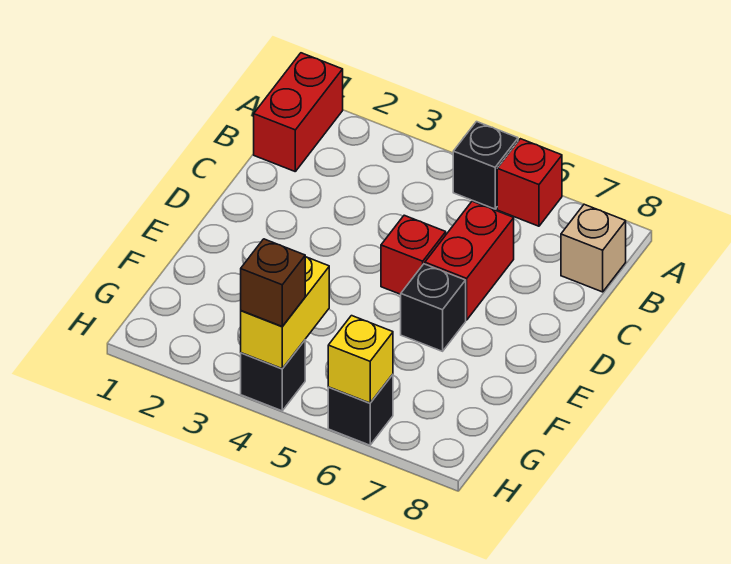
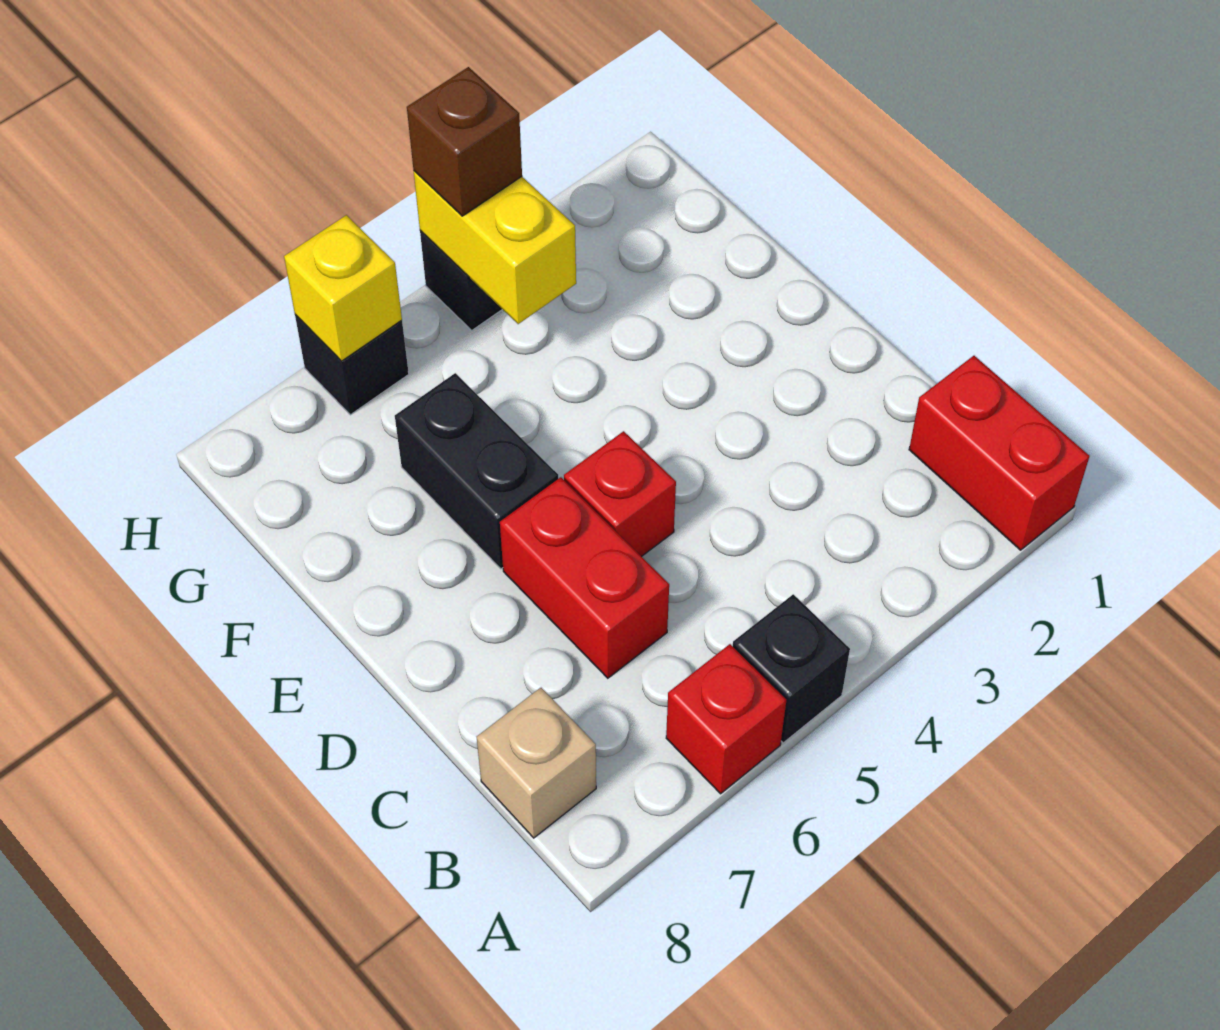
black 1x1 brick [401,264,466,351] -> black 1x2 brick [395,373,558,569]

